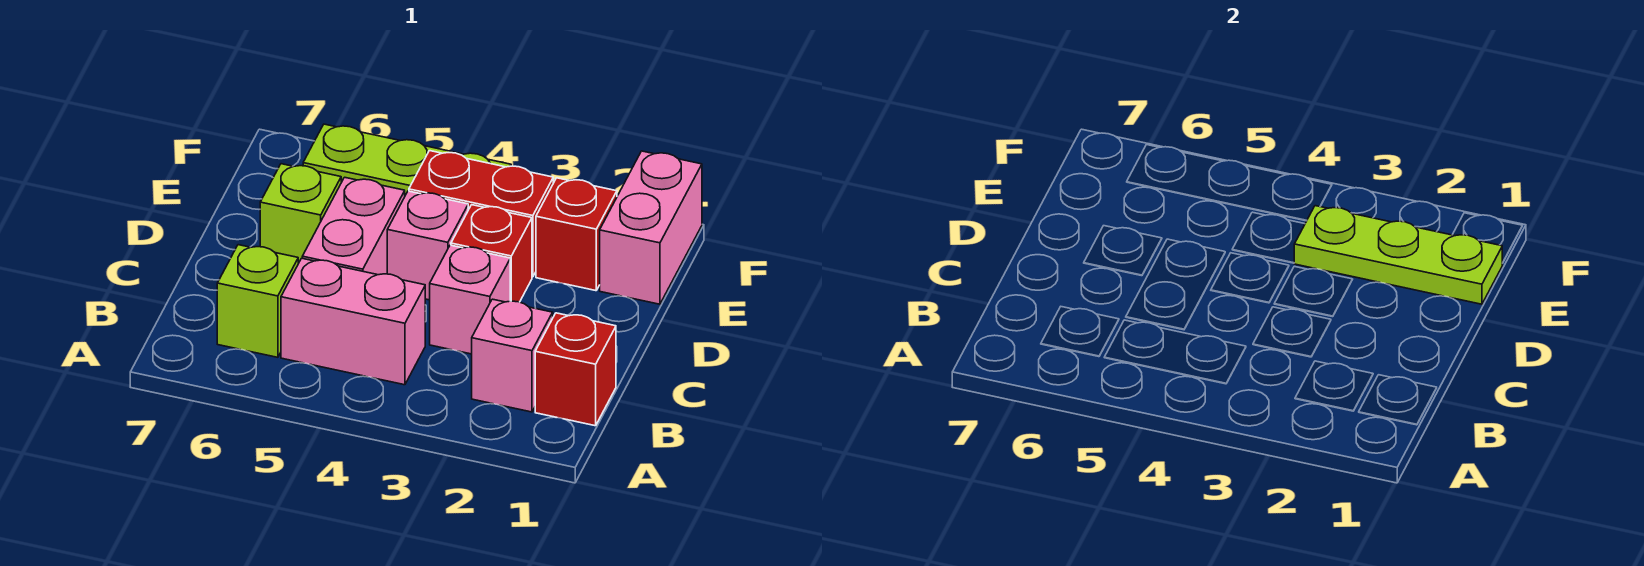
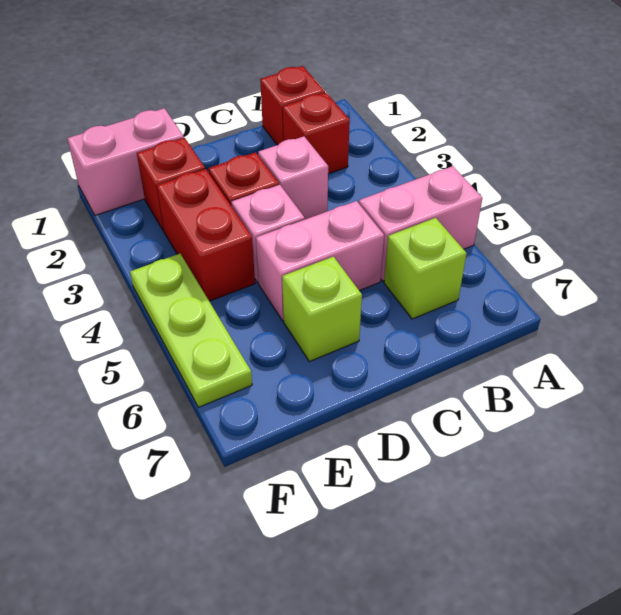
pink 1x1 brick [472,299,553,412] -> red 1x1 brick [283,93,350,174]
pink 1x2 brick [281,258,425,385] -> pink 1x2 brick turned to [359,166,482,281]
lime 1x3 plate [1294,206,1502,304] -> none

